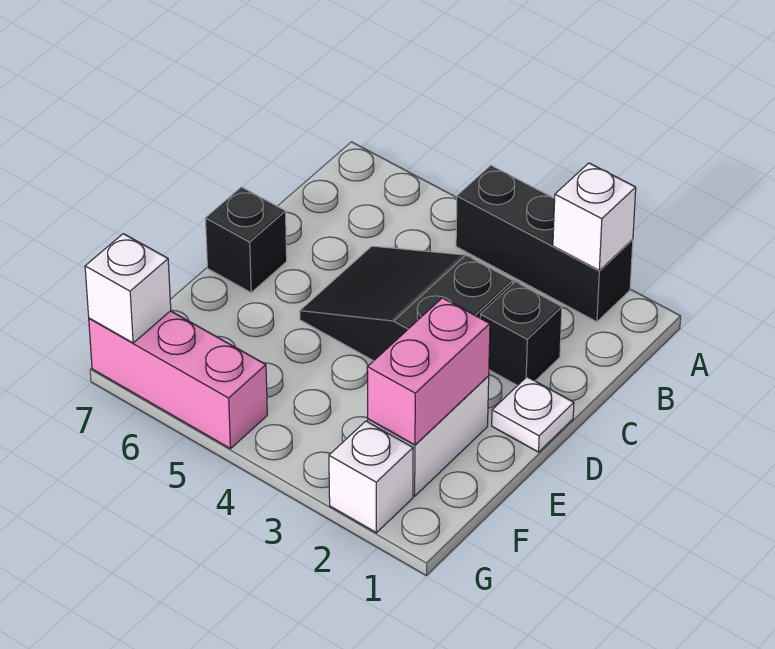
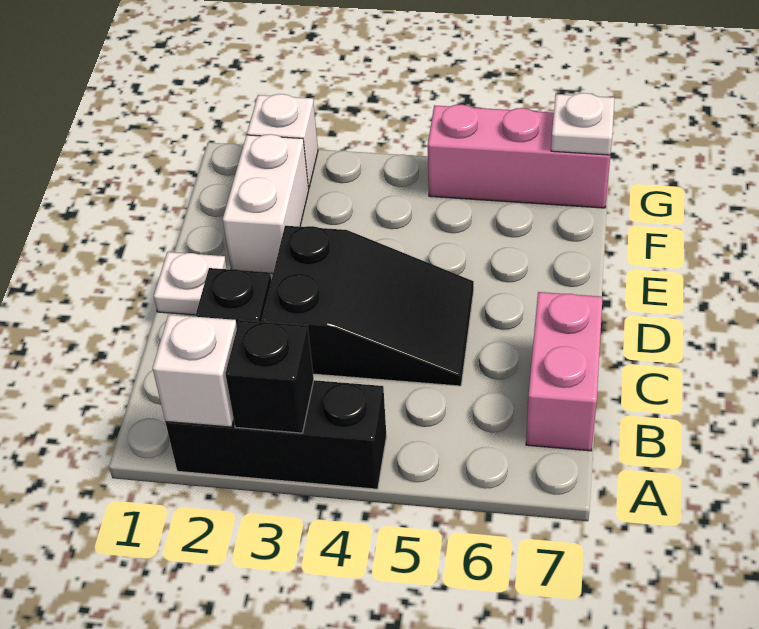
black 1x1 brick [205,187,287,293] -> black 1x1 brick moved to [225,320,314,433]
pink 1x2 brick [367,298,490,445] -> pink 1x2 brick moved to [526,292,603,451]
white 1x1 brick [85,234,171,343] -> white 1x1 plate [551,93,614,155]

